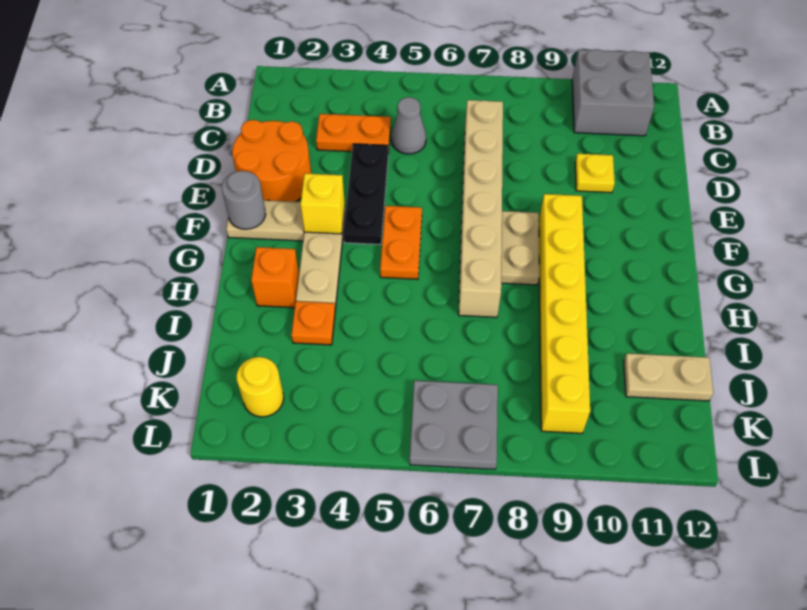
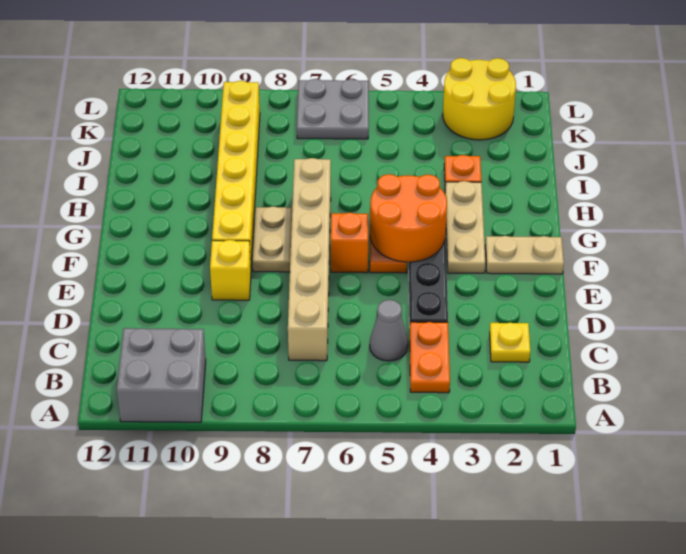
orange 1x2 plate [316,114,391,153] -> orange 1x2 plate turned to [410,322,450,393]
orange 2x2 round brick [232,120,311,202] -> orange 2x2 round brick moved to [370,174,447,262]
yellow 1x1 plate [575,154,615,193] -> yellow 1x1 plate moved to [490,323,530,362]
grey 1x1 round brick [222,171,266,229] -> none
yellow 1x1 brick [300,174,345,234] -> yellow 1x1 brick moved to [210,240,251,300]
orange 1x1 brick [251,247,299,308] -> orange 1x1 brick moved to [331,213,368,273]
tan 1x2 plate [624,353,713,401] -> none
yellow 1x1 round brick [237,357,284,417] -> yellow 2x2 round brick [443,58,516,140]

